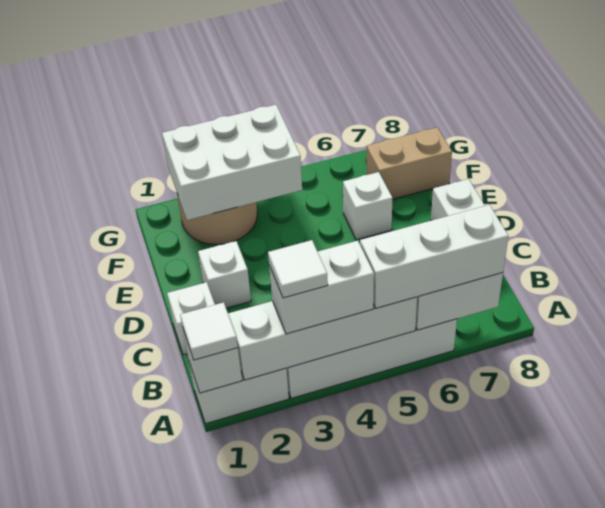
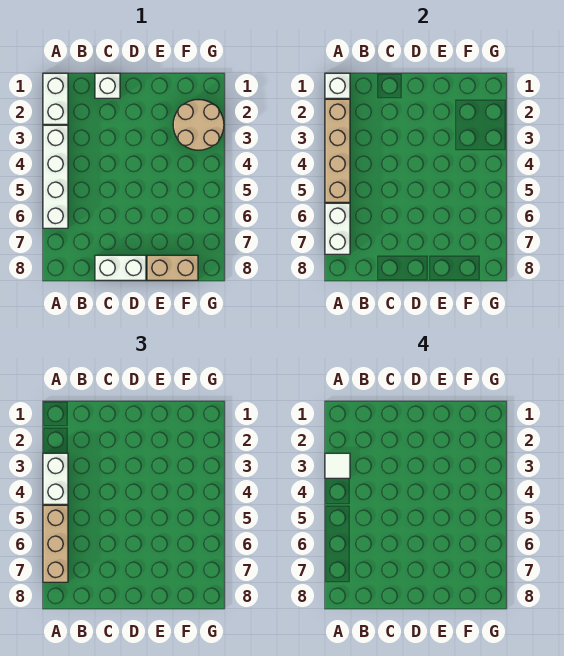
white 1x1 tile [180,302,238,360] -> none
white 1x4 brick [228,297,417,380] -> tan 1x4 brick [325,99,350,202]
white 1x3 brick [360,205,508,308] -> tan 1x3 brick [43,505,68,582]
white 1x1 brick [198,241,251,308] -> none
white 1x1 brick [343,172,393,240] -> none
white 2x3 brick [162,105,302,220] -> none
tan 1x2 brick [367,127,452,199] -> tan 1x2 brick turned to [147,255,198,280]

